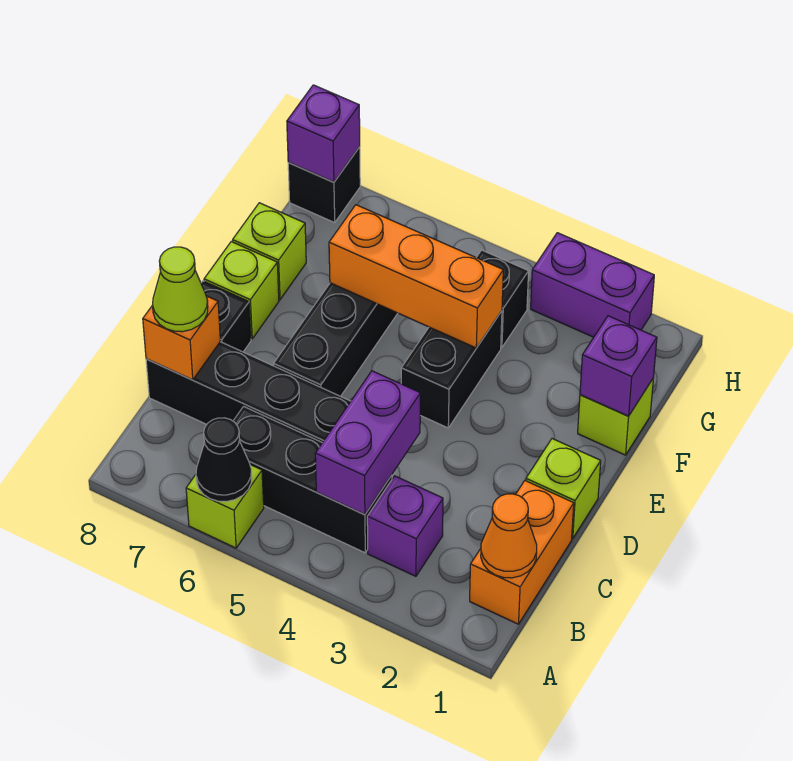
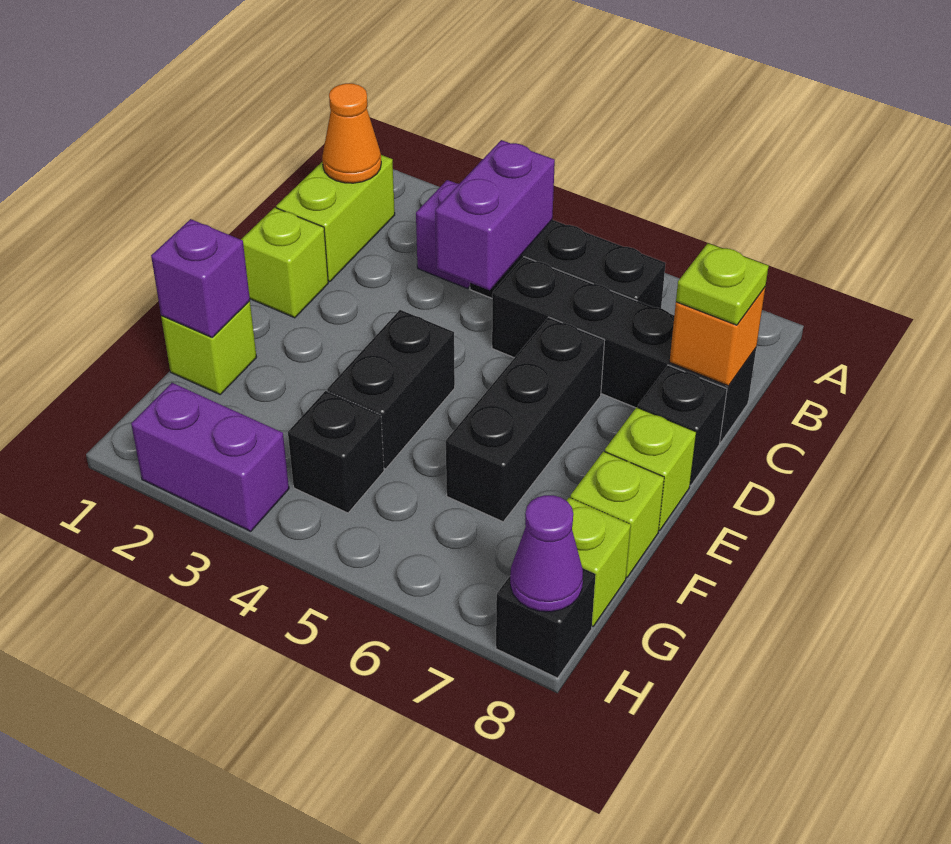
lime 1x1 brick [186,465,264,548] -> lime 1x1 brick moved to [566,498,631,626]
black 1x1 cone [196,418,252,501] -> none
orange 1x2 brick [470,481,574,624] -> lime 1x2 brick [276,155,395,282]
lime 1x1 cone [153,247,208,332] -> lime 1x1 plate [676,243,769,325]
orange 1x3 brick [329,205,503,348] -> none
purple 1x1 brick [287,85,360,182] -> purple 1x1 cone [510,495,583,612]

